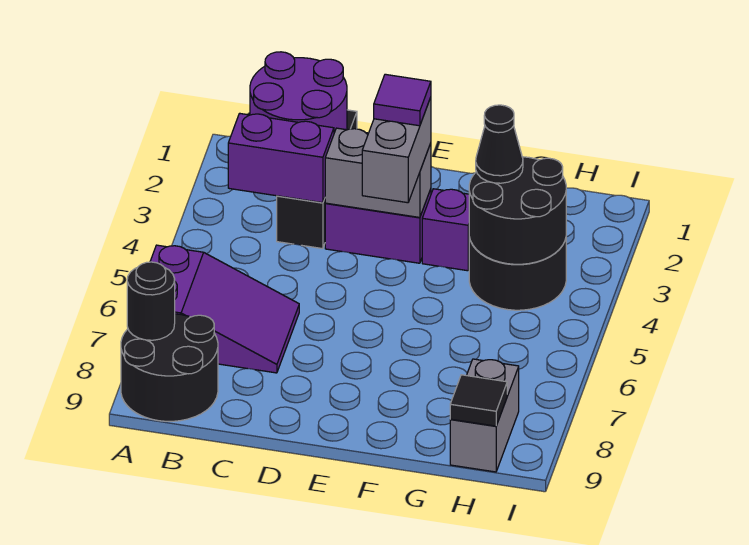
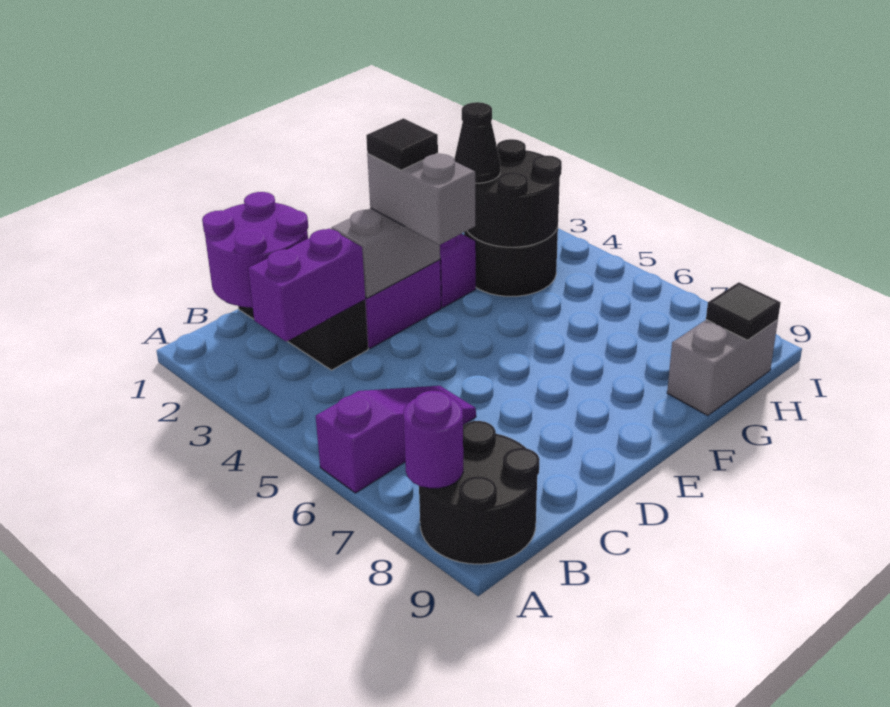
purple 2x3 slope [150,245,299,373] -> purple 1x3 slope [316,386,476,493]
black 1x1 round brick [127,262,175,340] -> purple 1x1 round brick [403,391,463,488]
purple 1x1 tile [374,74,431,126] -> black 1x1 tile [366,118,438,170]
grey 1x2 brick [450,359,519,472] -> grey 1x2 brick turned to [667,320,778,415]

